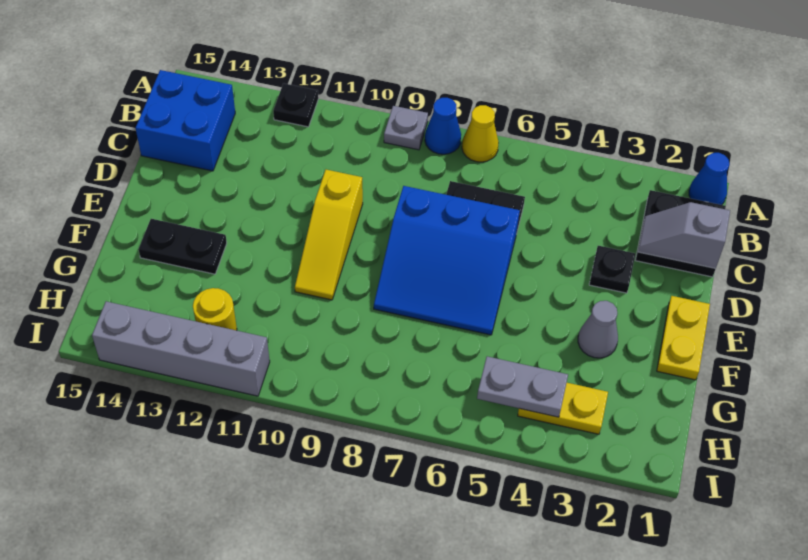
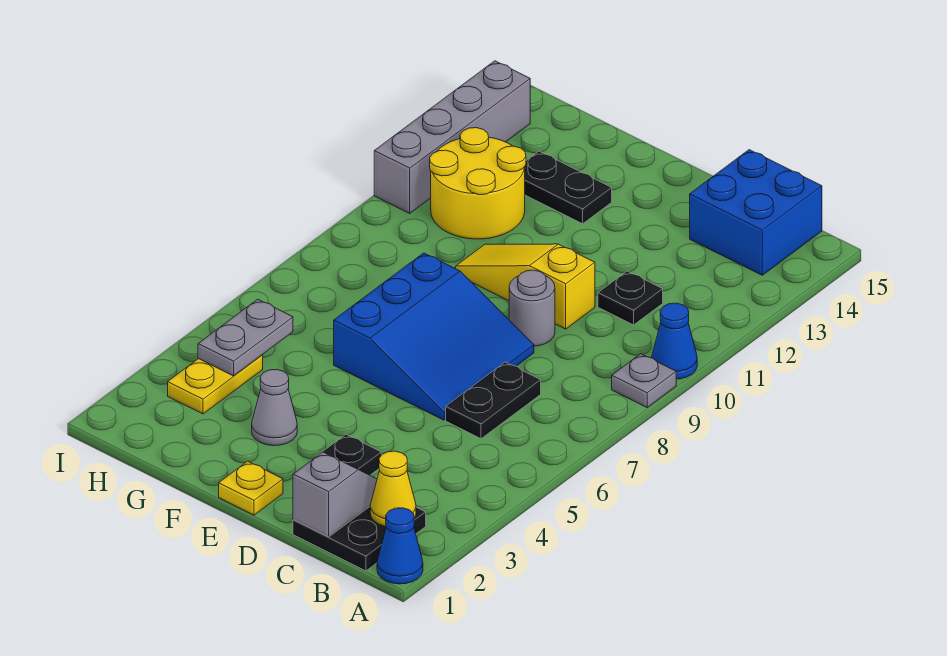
yellow 1x1 cone [462,105,499,162] -> yellow 1x1 cone moved to [370,451,416,527]
blue 1x1 cone [425,98,461,154] -> blue 1x1 cone moved to [652,303,697,379]
black 1x1 plate [273,83,318,127] -> black 1x1 plate moved to [598,271,663,325]
blue 3x3 slope [374,186,520,335] -> blue 3x3 slope turned to [334,253,534,420]
none -> grey 1x1 round brick [509,270,555,346]
yellow 1x2 plate [657,296,710,380] -> yellow 1x1 plate [219,461,283,515]
black 1x2 plate [138,219,227,274] -> black 1x2 plate turned to [525,151,612,224]
yellow 1x1 round brick [193,288,237,330] -> yellow 2x2 round brick [430,128,526,239]

